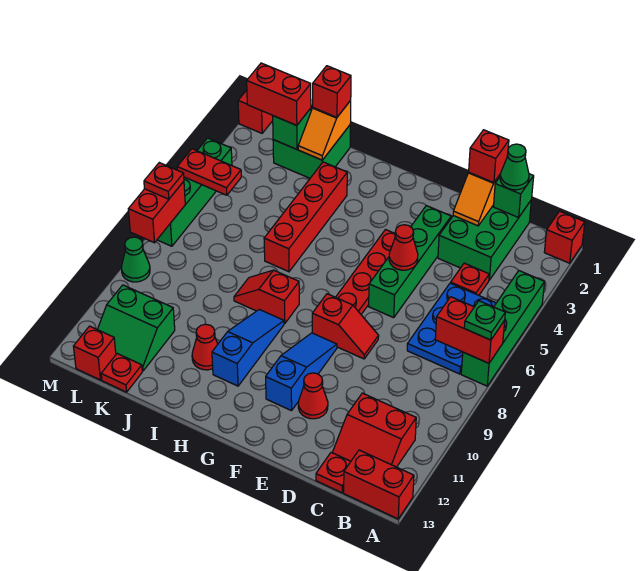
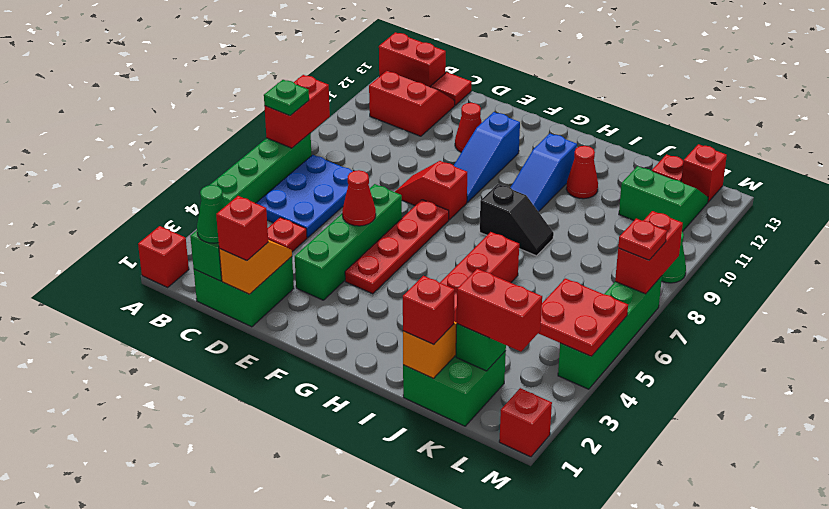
red 1x2 brick [435,297,505,363] -> red 1x2 brick turned to [264,75,330,148]
green 2x3 brick [438,201,531,280] -> green 2x2 brick [194,257,294,327]
red 1x1 plate [316,452,351,493] -> red 1x1 tile [431,72,472,105]
red 1x2 slope [234,270,299,324] -> black 1x2 slope [480,184,554,256]
red 1x2 plate [177,149,241,195] -> red 2x2 plate [538,278,628,356]

